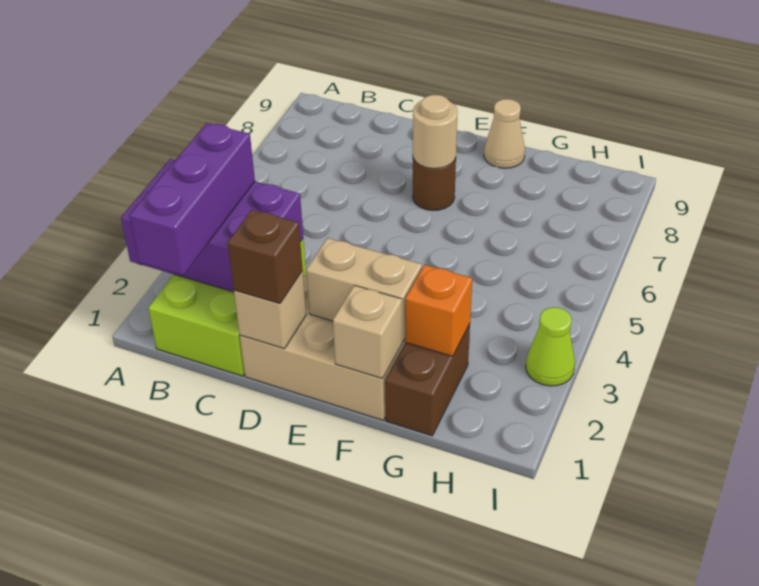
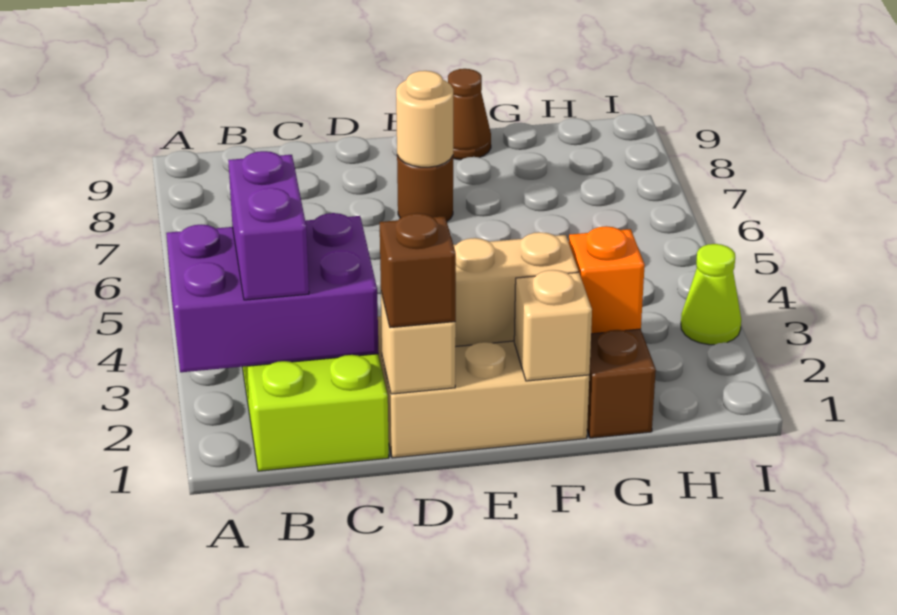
purple 1x3 brick [130,123,255,275] -> purple 1x2 brick [228,151,309,300]
tan 1x1 cone [484,99,525,168] -> brown 1x1 cone [448,69,491,160]

